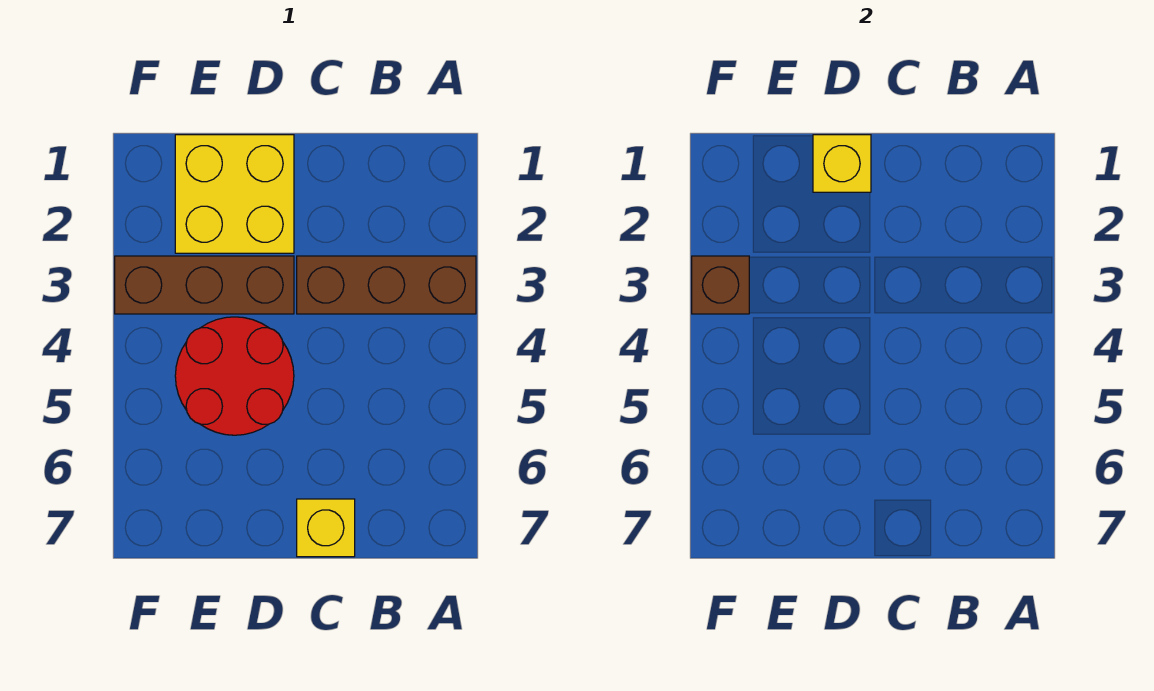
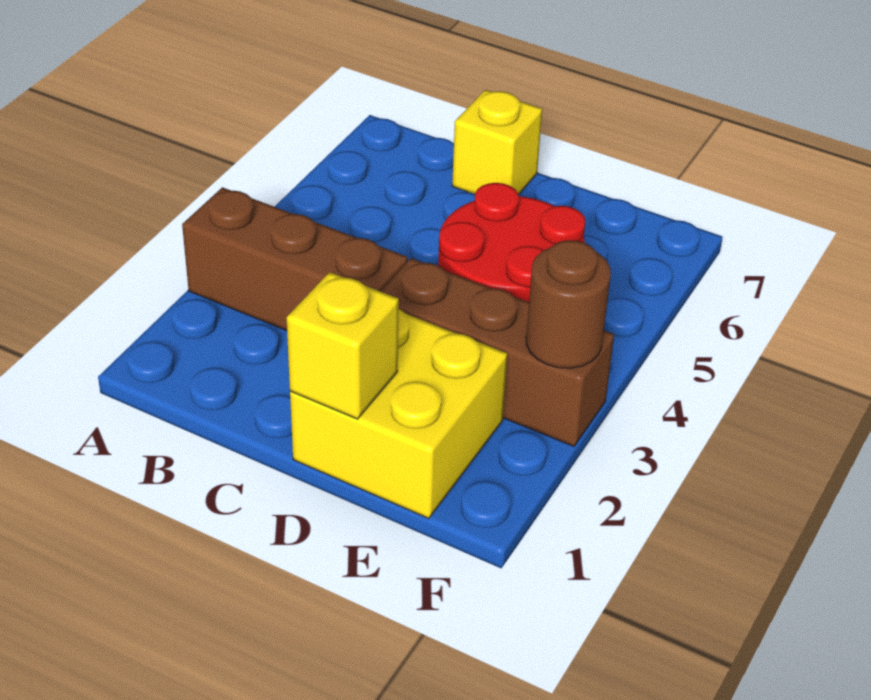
brown 1x1 brick [692,256,749,314] -> brown 1x1 round brick [526,240,611,368]

